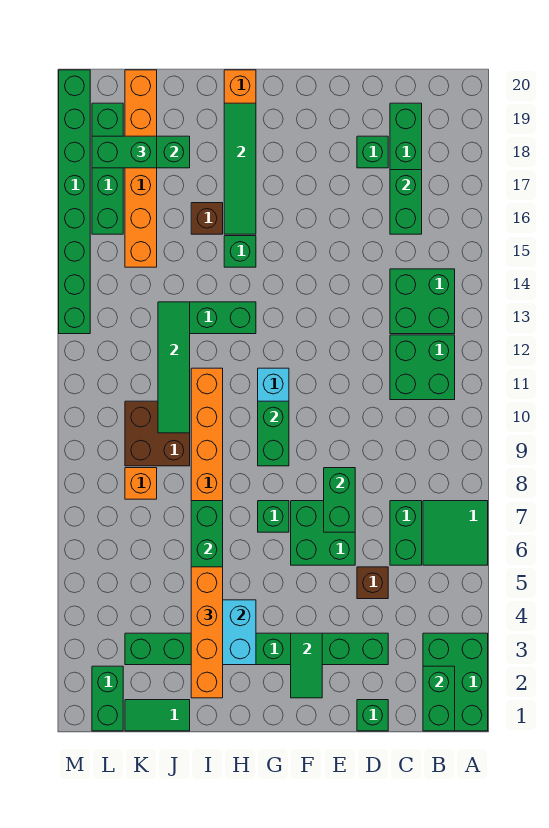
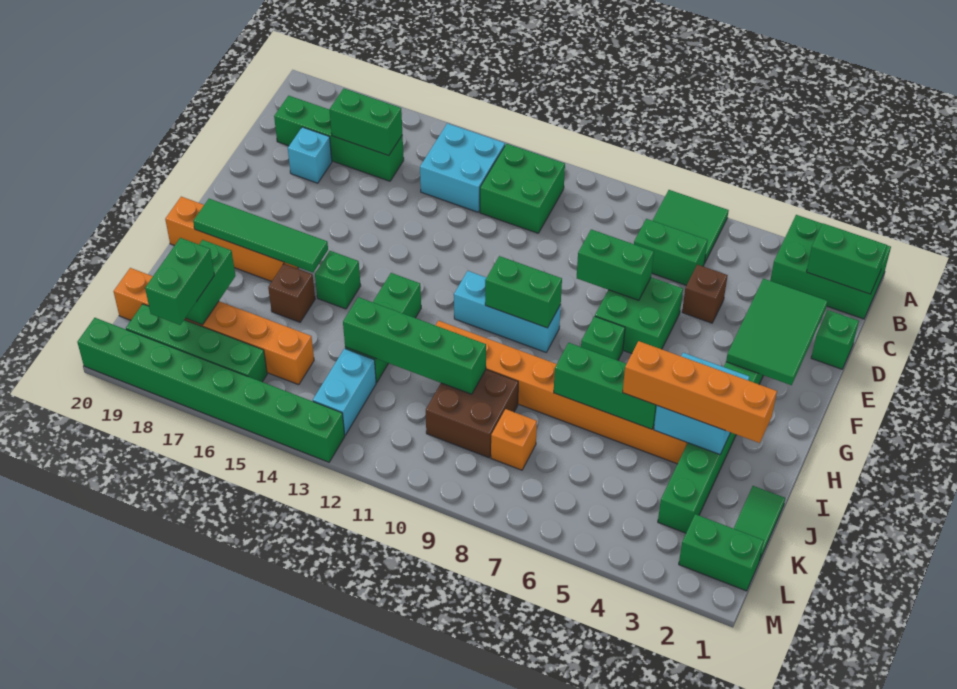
green 2x2 brick [390,269,455,334] -> cyan 2x2 brick [420,123,505,212]
green 1x1 brick [357,136,388,168] -> cyan 1x1 brick [288,127,332,183]
green 1x2 tile [291,633,322,698] -> green 2x3 tile [726,279,828,385]
green 1x4 tile [158,302,190,433] -> green 1x4 brick [343,297,486,394]
none -> cyan 1x2 brick [313,349,376,435]

